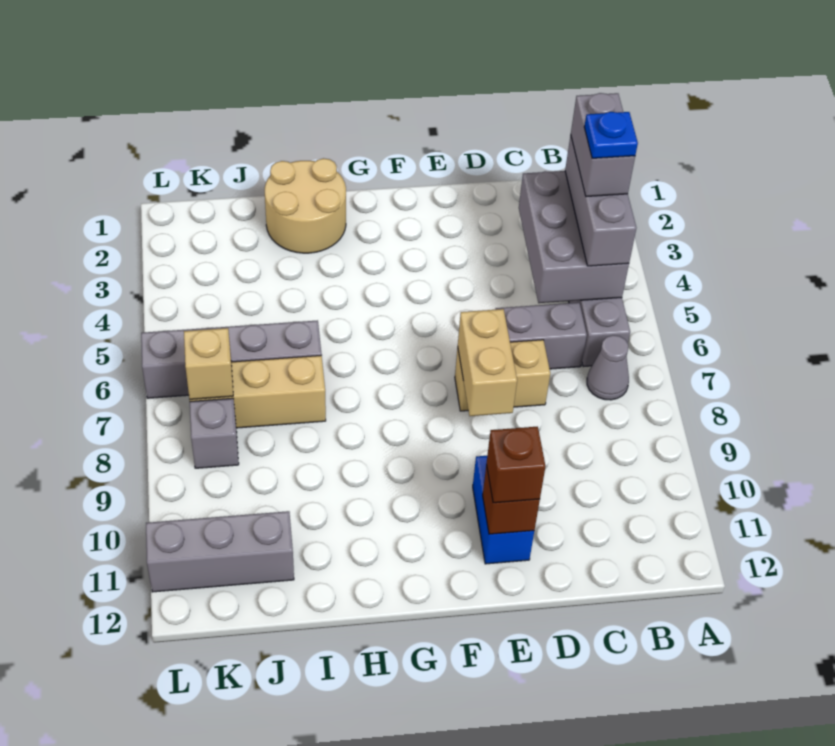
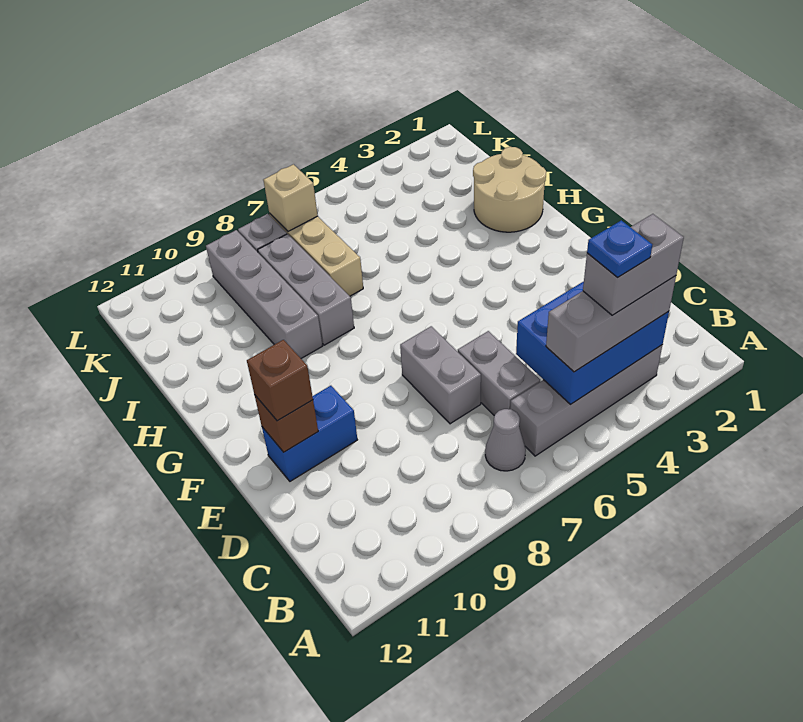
grey 2x3 brick [519,171,629,303] -> blue 2x3 brick [516,282,669,404]
tan 1x2 brick [455,340,550,411] -> grey 1x2 brick [400,326,481,424]
tan 1x2 brick [458,309,517,416] -> none
grey 1x4 brick [141,320,322,398] -> grey 1x4 brick moved to [206,230,322,358]
grey 1x3 brick [146,511,294,592] -> grey 1x3 brick moved to [258,234,354,345]

